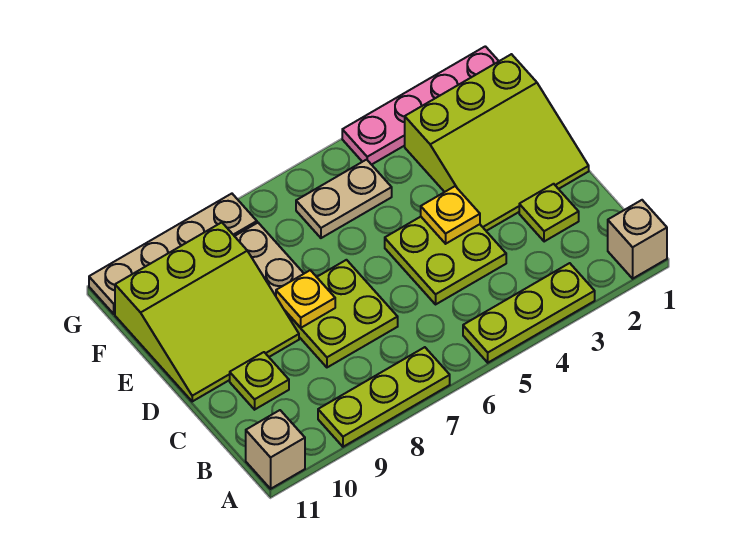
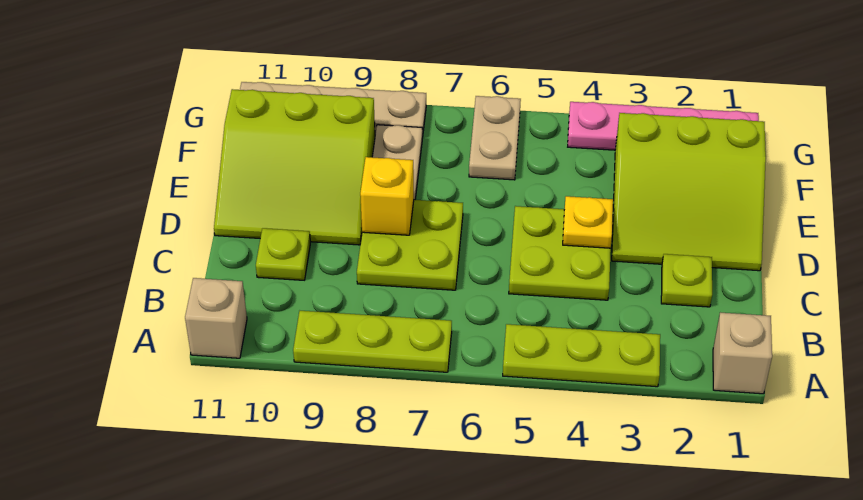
yellow 1x1 plate [276,270,335,328] -> yellow 1x1 brick [360,157,414,235]
tan 1x2 plate [296,160,392,238] -> tan 1x2 plate turned to [469,96,521,180]

